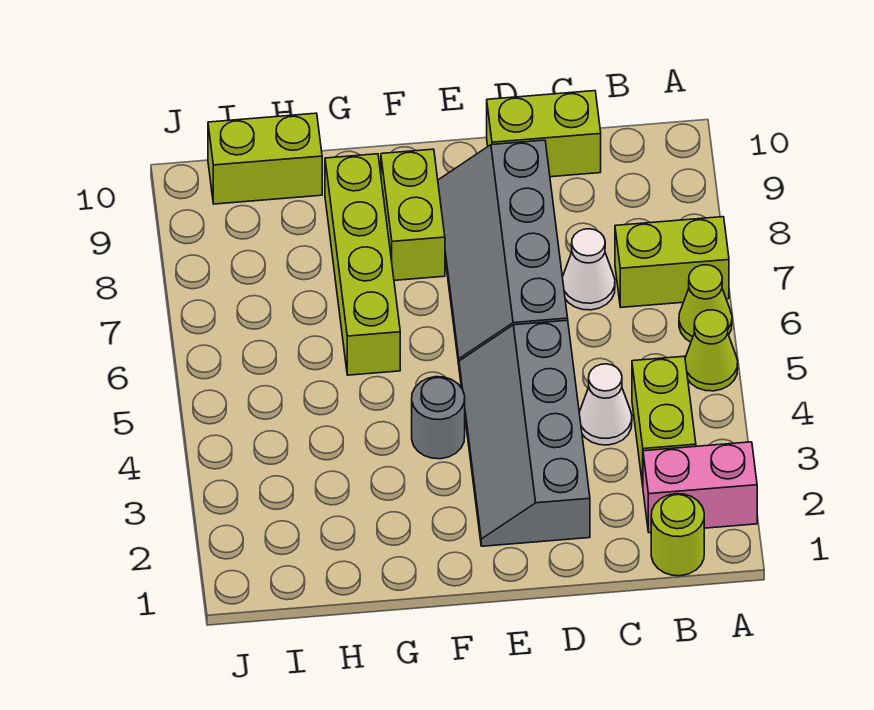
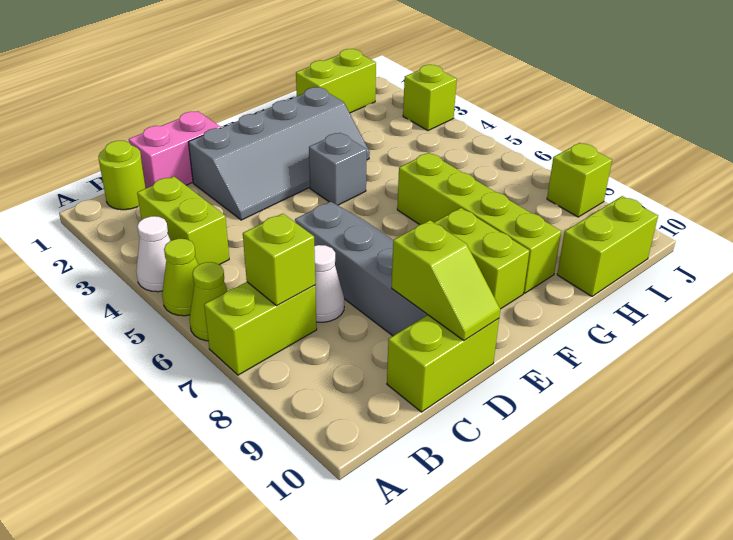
pink 1x2 brick [643,442,757,533] -> pink 1x2 brick moved to [129,111,221,188]
none -> lime 1x1 brick [243,214,315,306]
white 1x1 cone [579,364,632,445] -> white 1x1 cone moved to [136,216,171,292]
grey 2x4 slope [459,320,590,546] -> grey 2x4 slope turned to [188,87,370,220]
none -> lime 1x2 slope [392,220,500,341]
grey 1x1 round brick [412,377,465,459] -> grey 1x1 brick [309,133,367,205]
none -> lime 1x2 brick [296,49,376,113]
none -> lime 1x1 brick [403,65,457,131]
none -> lime 1x1 brick [547,143,612,217]

